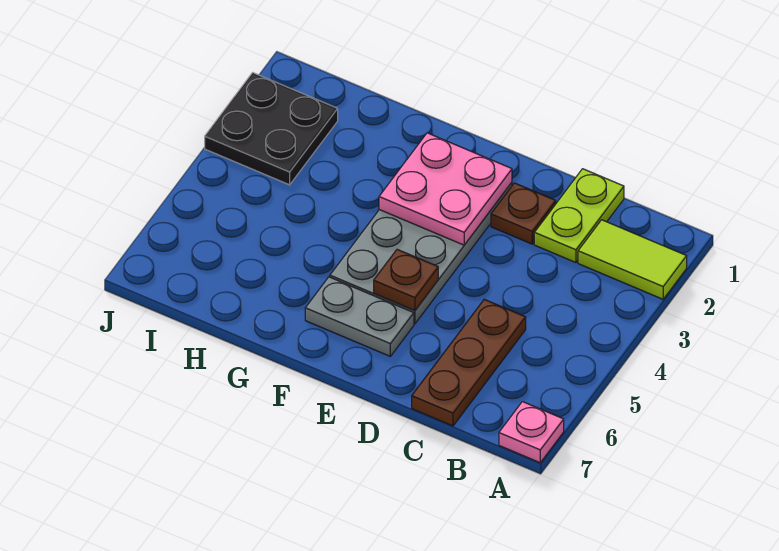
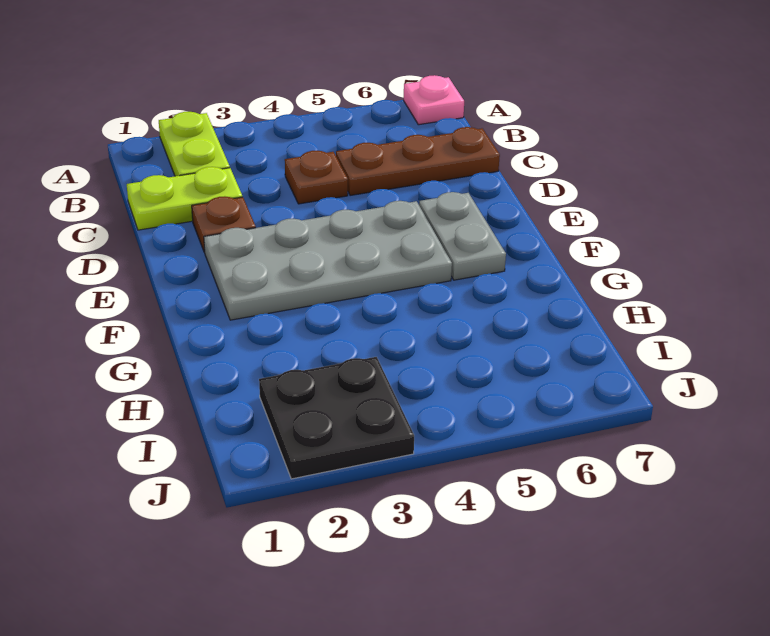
lime 1x2 tile [578,220,687,299] -> lime 1x2 plate [159,112,230,176]
pink 2x2 plate [379,133,512,245] -> none
brown 1x1 plate [374,249,438,310] -> brown 1x1 plate moved to [285,150,348,204]

